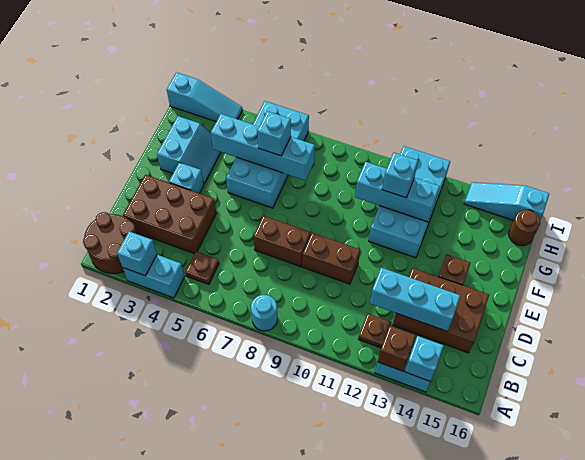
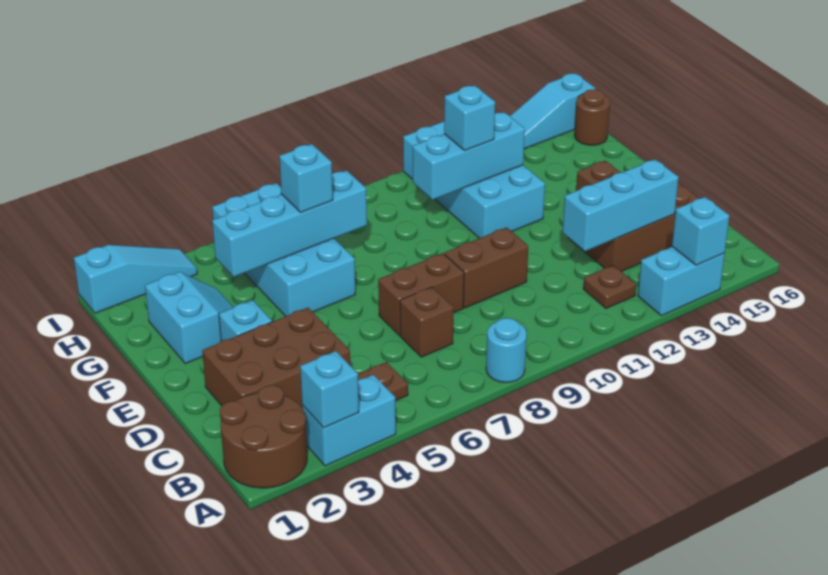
brown 1x1 brick [378,326,416,371] -> brown 1x1 brick moved to [400,287,454,357]

